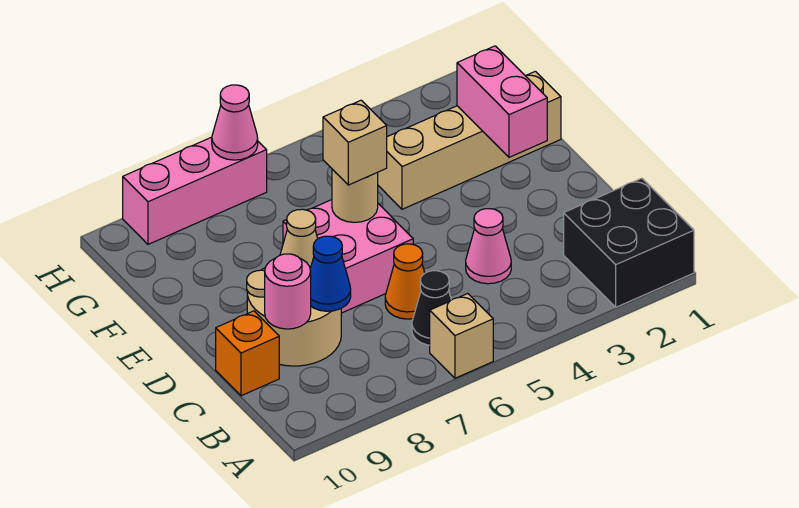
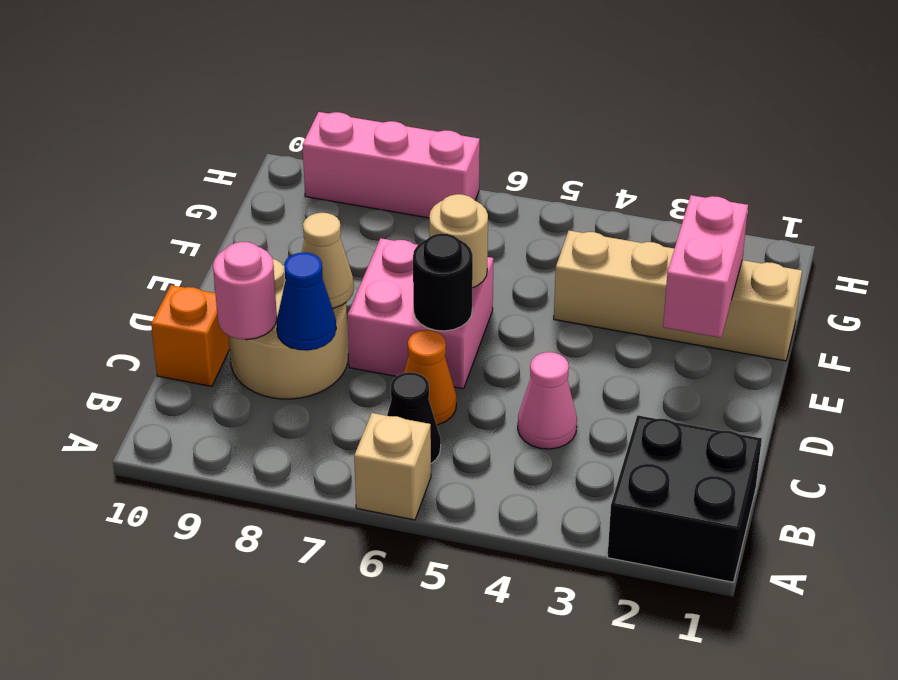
none -> black 1x1 round brick [413,233,473,331]
tan 1x1 brick [323,100,387,185] -> none
pink 1x1 cone [212,85,258,160] -> none

